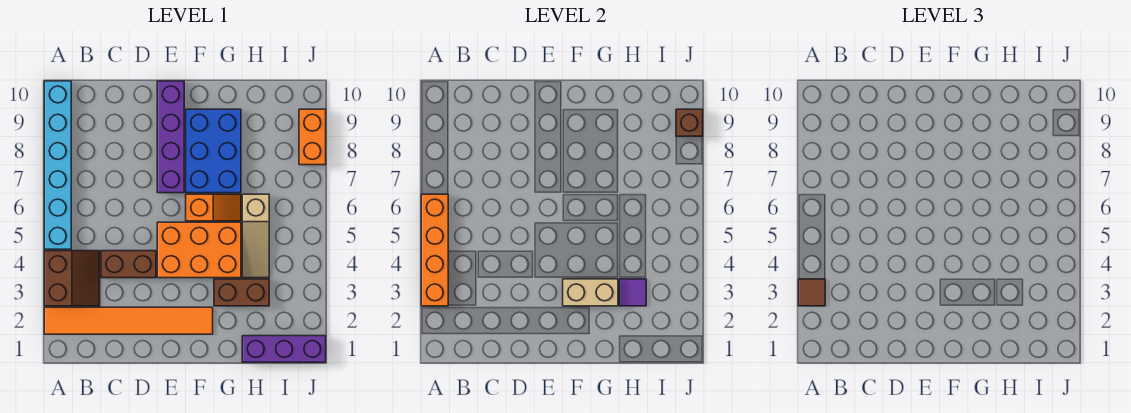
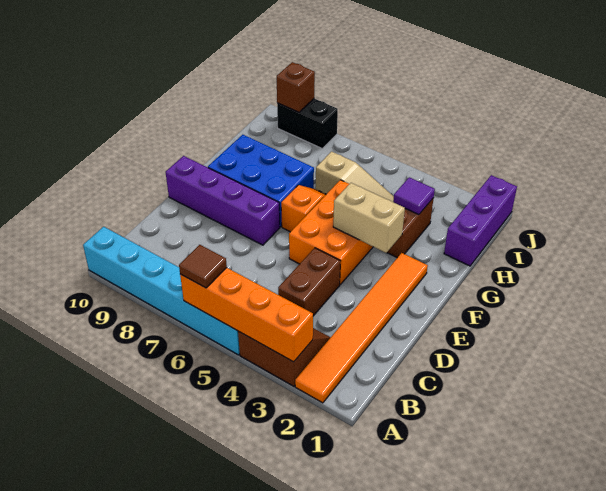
brown 1x1 tile [798,279,825,306] -> brown 1x1 tile moved to [179,245,227,288]
tan 1x2 brick [563,279,618,306] -> tan 1x2 brick turned to [333,183,405,253]
orange 1x2 brick [299,109,326,165] -> black 1x2 brick [277,99,338,148]

